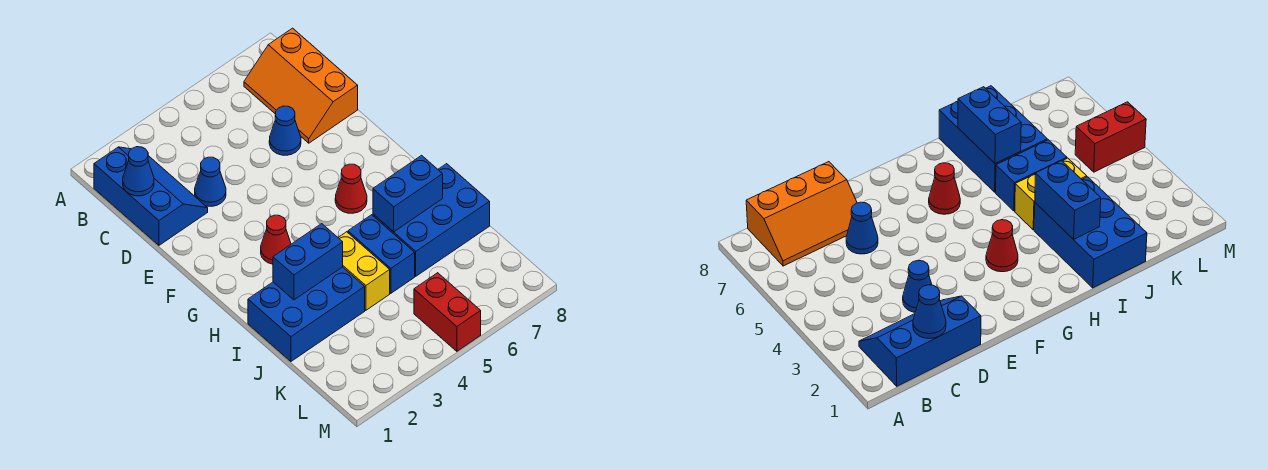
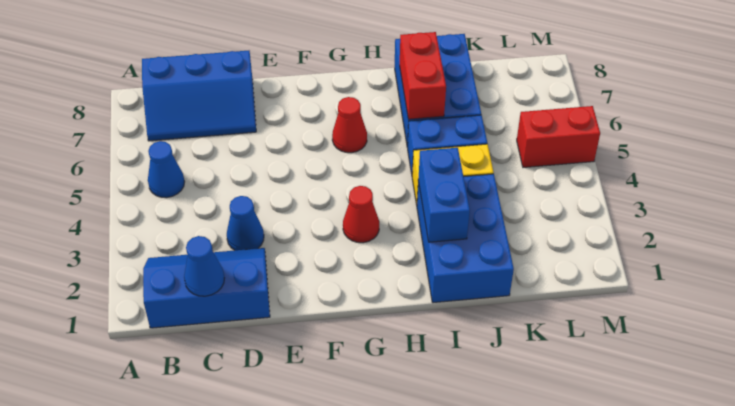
orange 2x3 slope [244,28,358,143] -> blue 2x3 slope [142,51,256,141]
blue 1x1 cone [269,106,301,155] -> blue 1x1 cone moved to [148,141,185,198]
blue 1x2 brick [373,155,443,232] -> red 1x2 brick [400,32,446,119]

